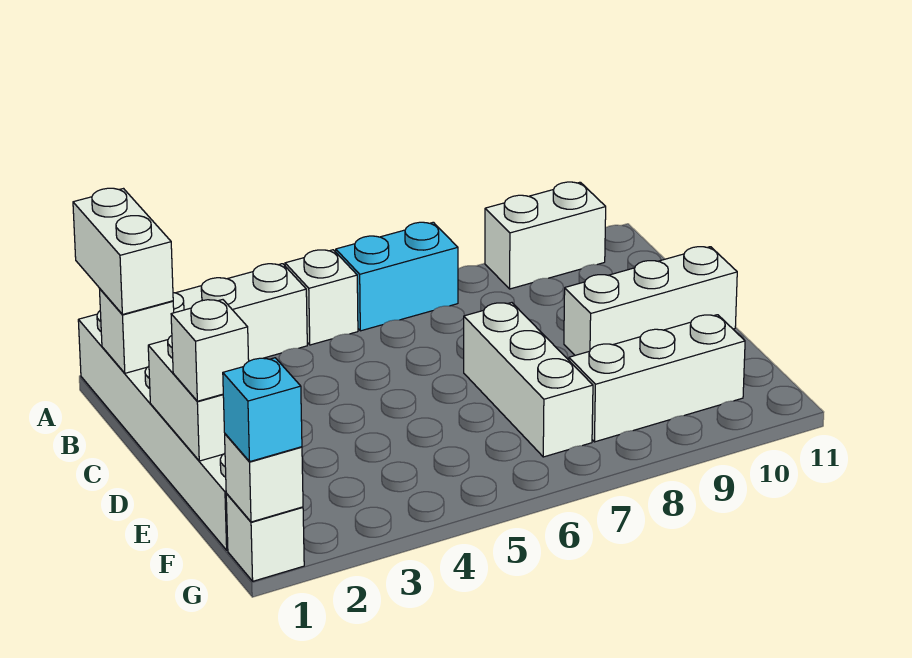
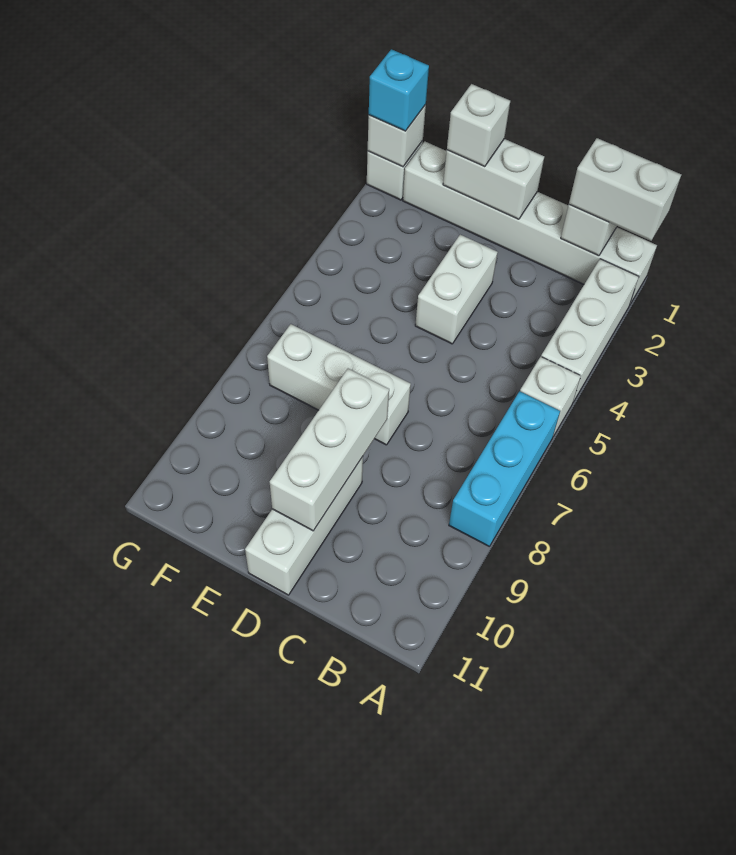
cyan 1x2 brick [336,222,458,331] -> cyan 1x3 brick [449,391,560,547]
white 1x2 brick [485,182,606,289] -> white 1x2 brick moved to [415,235,498,344]
white 1x3 brick [569,315,745,442] -> white 1x3 brick moved to [270,369,389,531]

